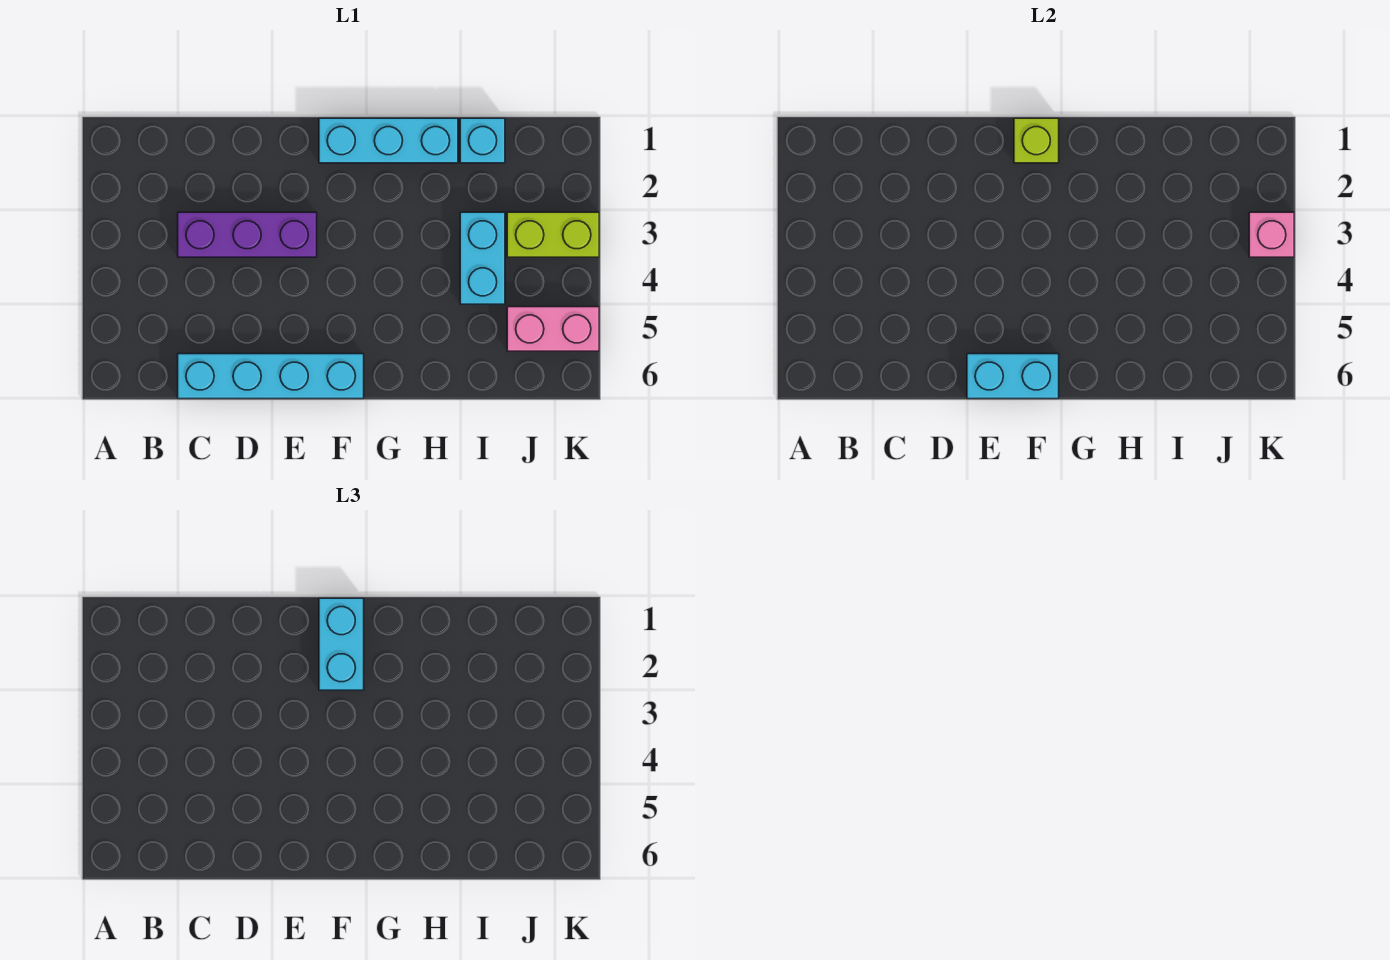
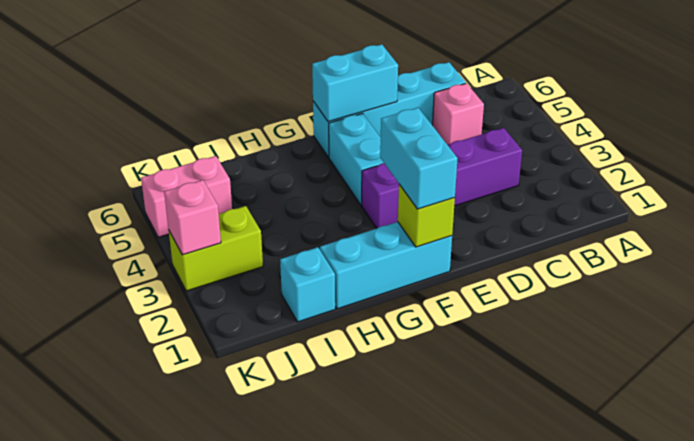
purple 1x3 brick [178,212,317,257] -> purple 1x4 brick [362,128,522,228]
none -> pink 1x1 brick [433,83,484,145]
cyan 1x2 brick [460,212,505,304] -> cyan 1x2 brick moved to [329,113,384,205]

